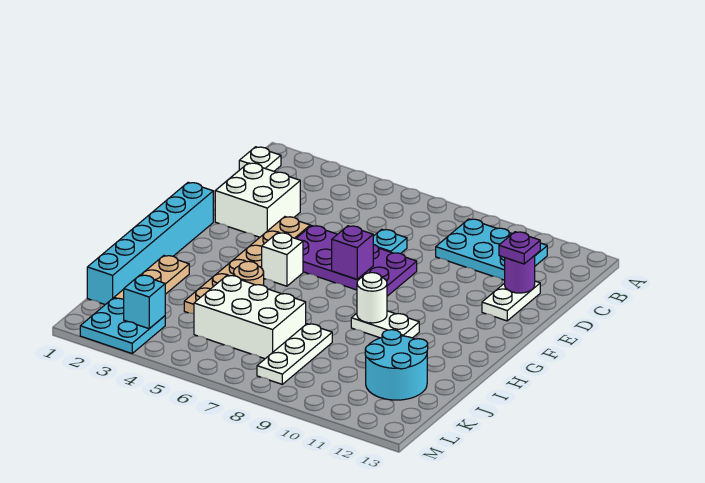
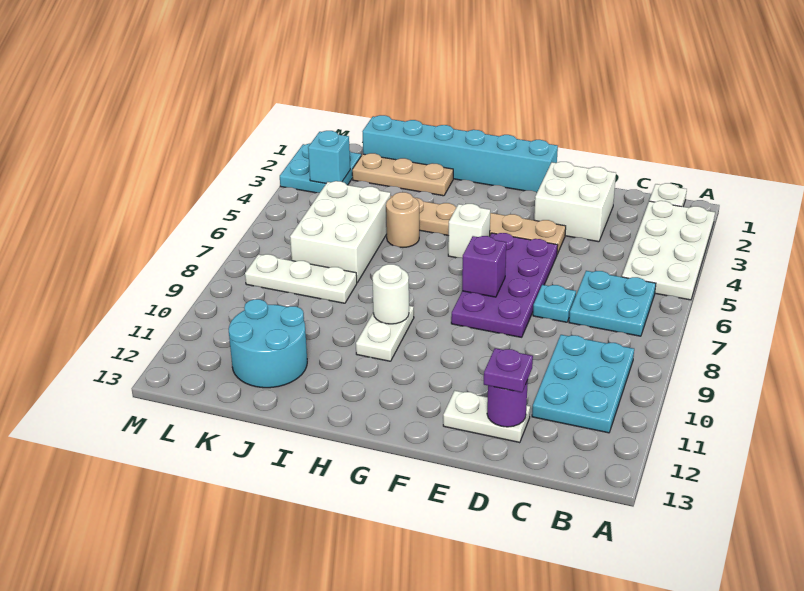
none -> white 2x4 plate [622,201,715,300]
none -> cyan 2x2 plate [569,271,656,336]

